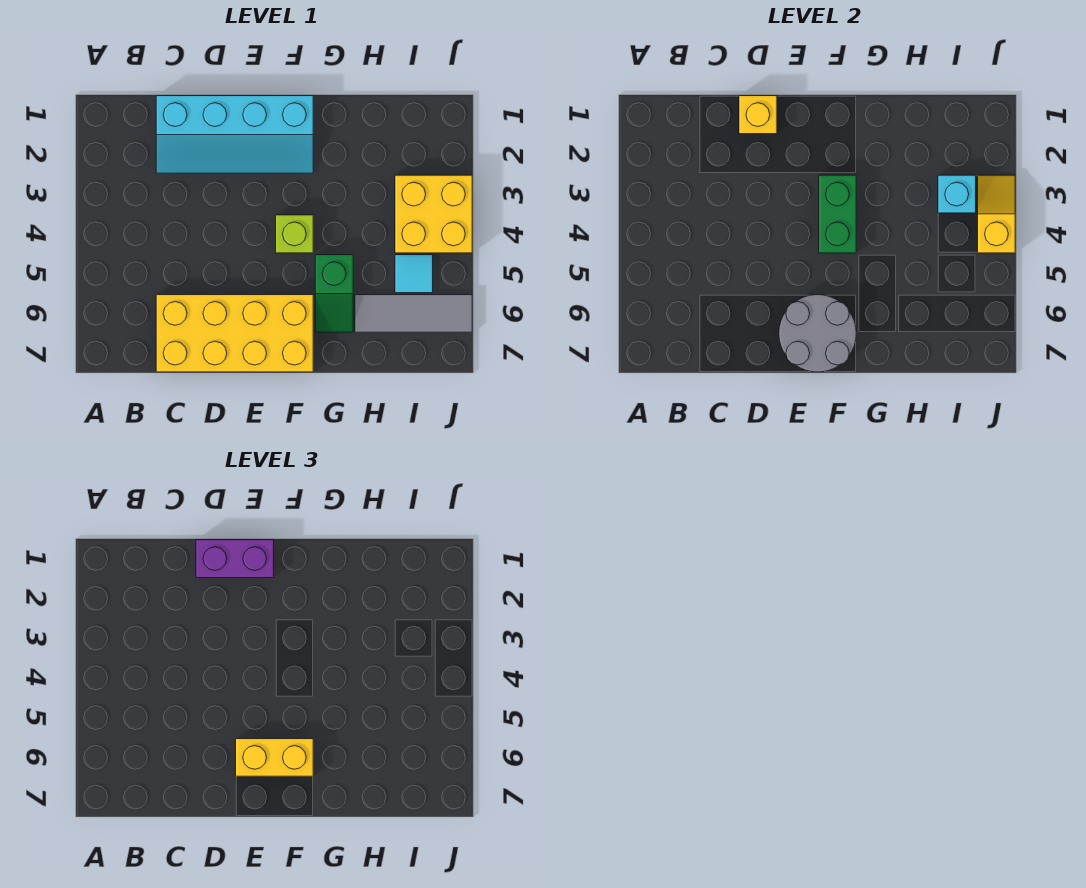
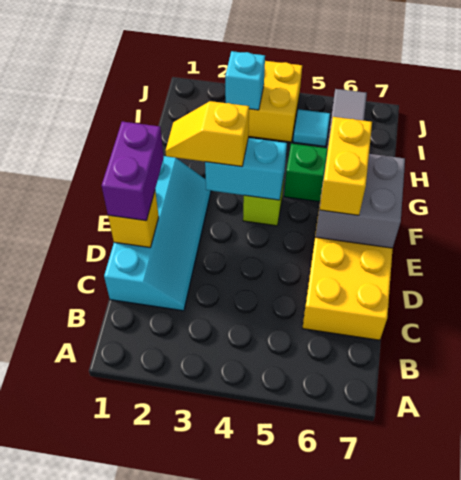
grey 2x2 round brick [779,295,856,372] -> grey 2x2 brick [315,154,405,248]
green 1x2 brick [819,175,856,253] -> cyan 1x2 brick [205,138,287,200]
yellow 1x2 slope [978,175,1015,253] -> yellow 1x2 slope moved to [166,101,249,167]

